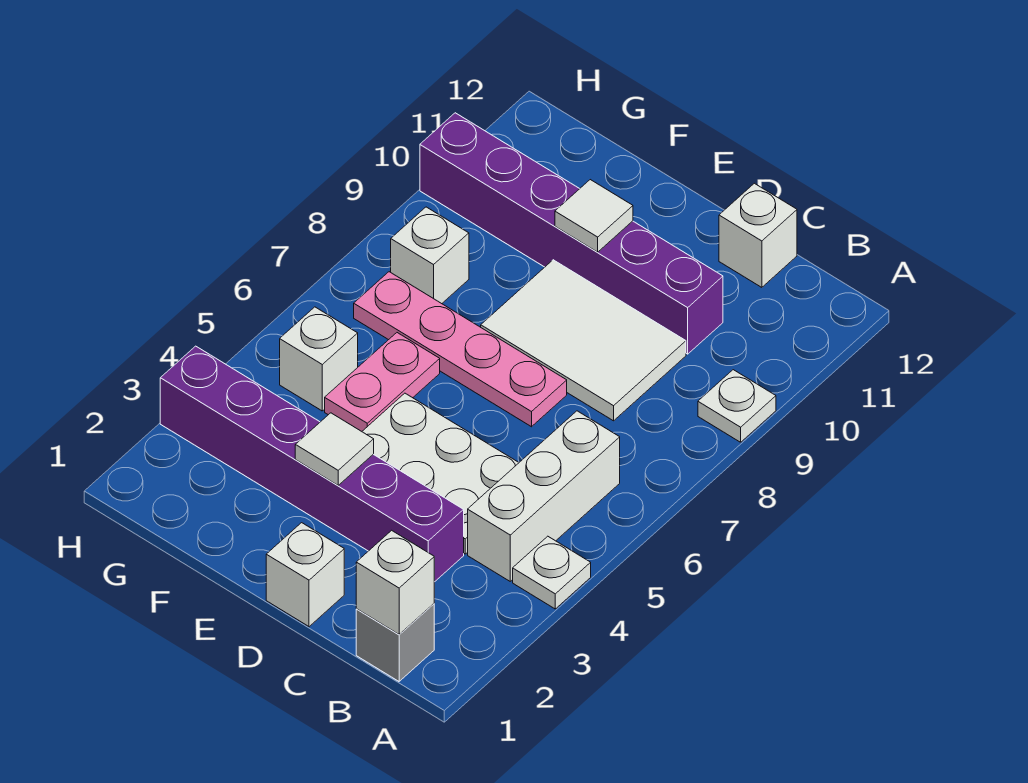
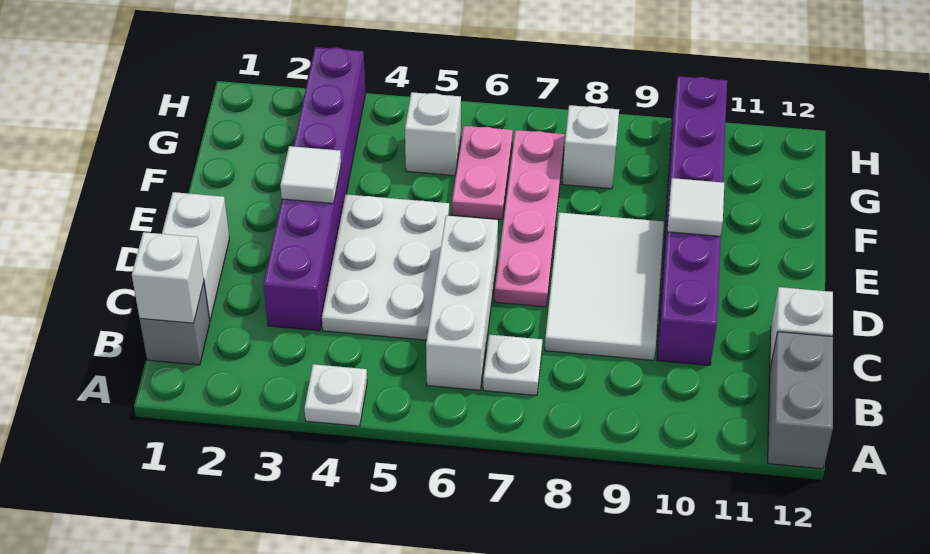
white 1x1 plate [698,370,776,442] -> white 1x1 plate moved to [483,335,542,395]
none -> grey 1x2 brick [768,332,833,469]
white 1x3 brick [468,411,620,581] -> white 1x3 brick turned to [426,216,498,390]
white 1x1 brick [266,523,344,627] -> white 1x2 brick [162,192,229,321]
pink 1x2 plate [325,333,440,431] -> pink 1x2 plate turned to [452,126,513,219]

